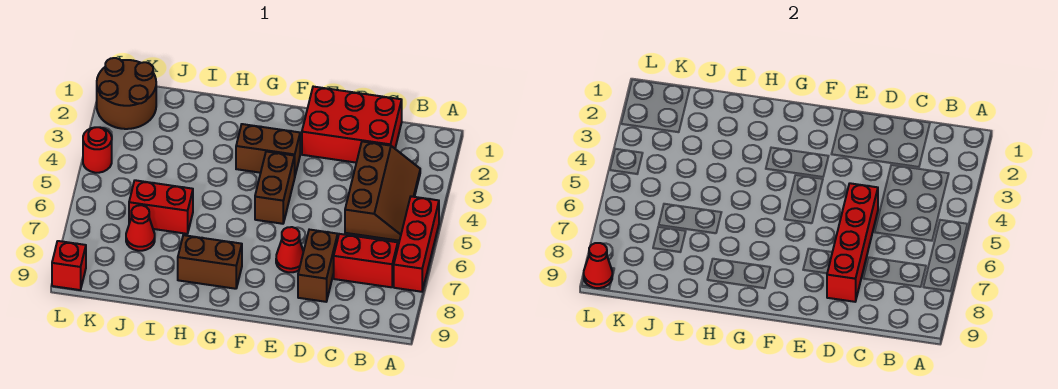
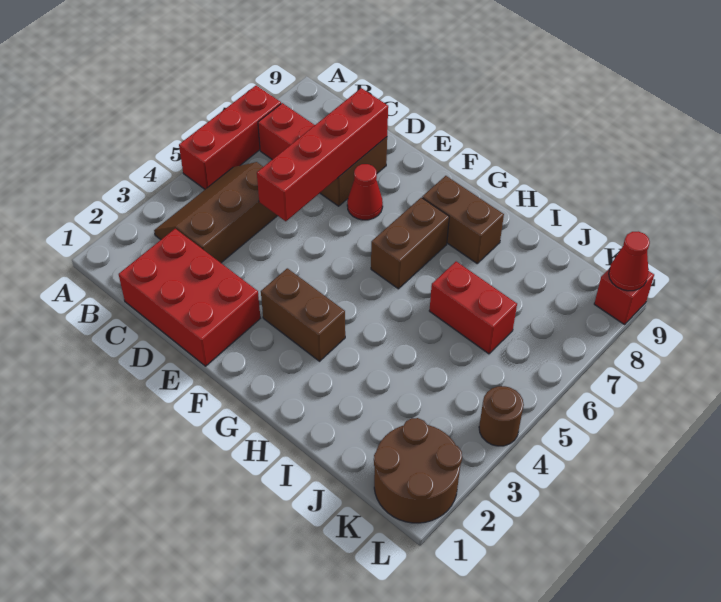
brown 1x2 brick [255,152,295,224] -> brown 1x2 brick moved to [371,198,449,289]
red 1x1 cone [126,205,155,251] -> none
red 1x1 round brick [83,127,112,173] -> brown 1x1 round brick [479,386,524,446]

